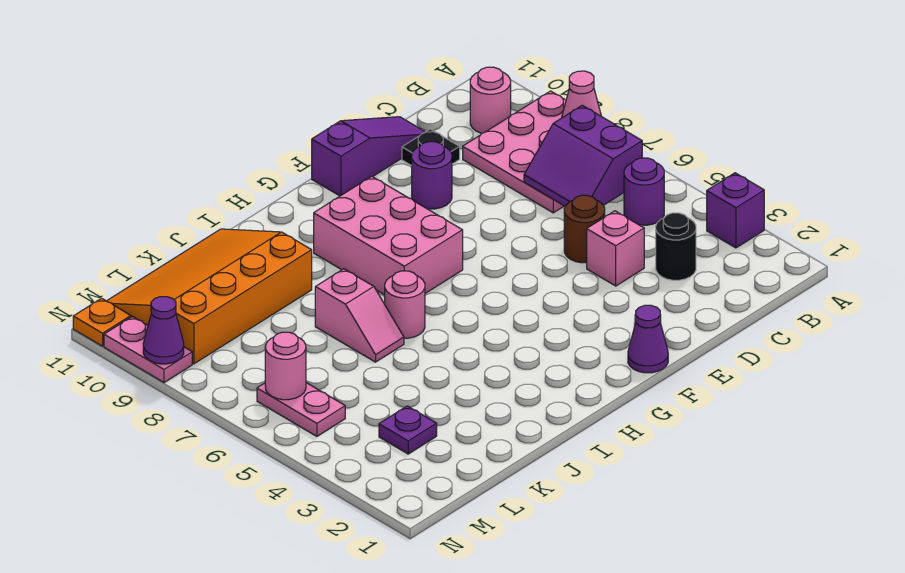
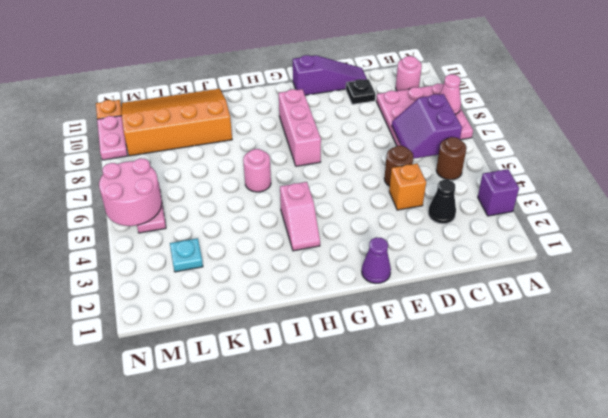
purple 1x1 round brick [624,158,664,225] -> brown 1x1 round brick [436,137,467,180]
black 1x1 round brick [656,213,696,280] -> black 1x1 cone [428,180,456,224]
pink 1x1 brick [587,211,644,286] -> orange 1x1 brick [389,164,426,210]
purple 1x1 round brick [412,142,452,209] -> none
pink 2x3 brick [314,176,463,295] -> pink 1x3 brick [279,89,321,166]
pink 1x2 slope [315,269,404,362] -> pink 1x2 slope moved to [280,182,320,251]
purple 1x1 plate [379,406,437,454] -> cyan 1x1 plate [170,238,203,272]
pink 1x1 round brick [265,332,306,400] -> pink 2x2 round brick [99,158,162,226]
purple 1x1 cone [143,297,184,364] -> none

